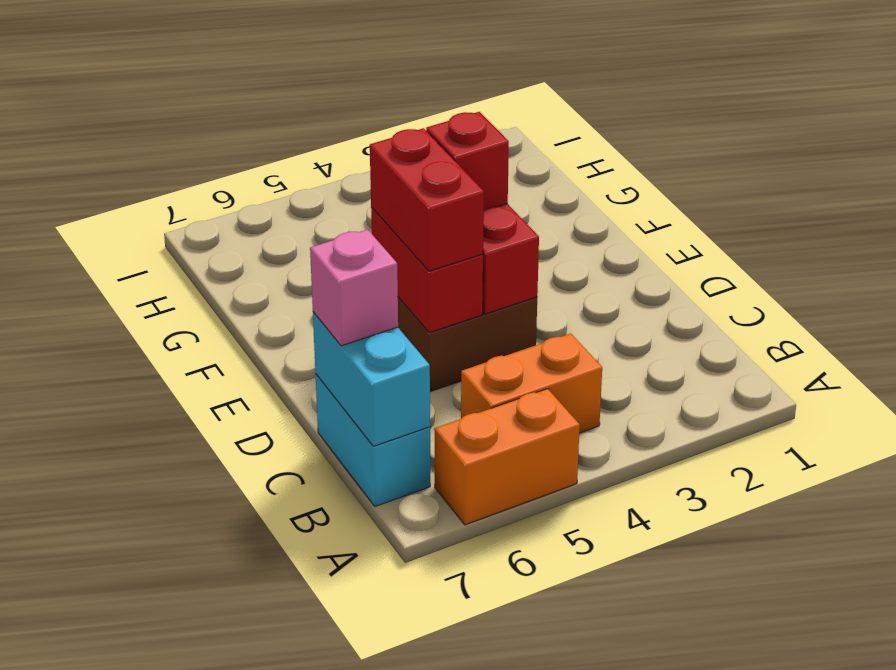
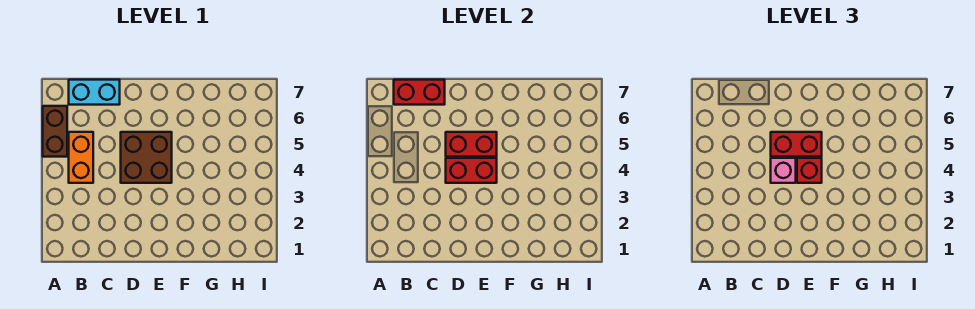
orange 1x2 brick [434,389,580,525] -> brown 1x2 brick [43,106,67,157]
cyan 1x2 brick [313,312,430,446] -> red 1x2 brick [394,80,445,105]
pink 1x1 brick [310,230,398,346] -> pink 1x1 brick moved to [771,158,796,183]

